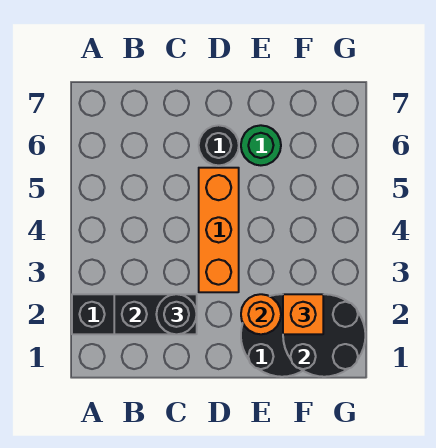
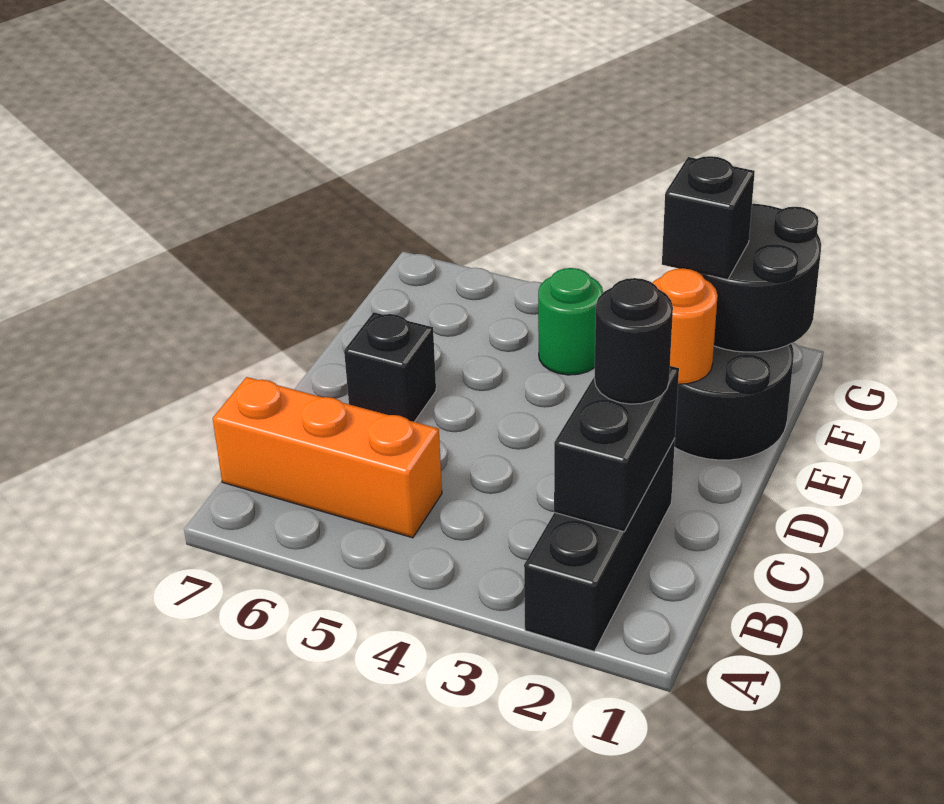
orange 1x3 brick [199,168,239,292] -> orange 1x3 brick moved to [213,377,442,538]
black 1x1 round brick [199,125,239,166] -> black 1x1 brick [344,312,436,422]
green 1x1 round brick [241,125,281,165] -> green 1x1 round brick moved to [538,268,603,375]
orange 1x1 brick [283,294,323,334] -> black 1x1 brick [662,156,755,280]

